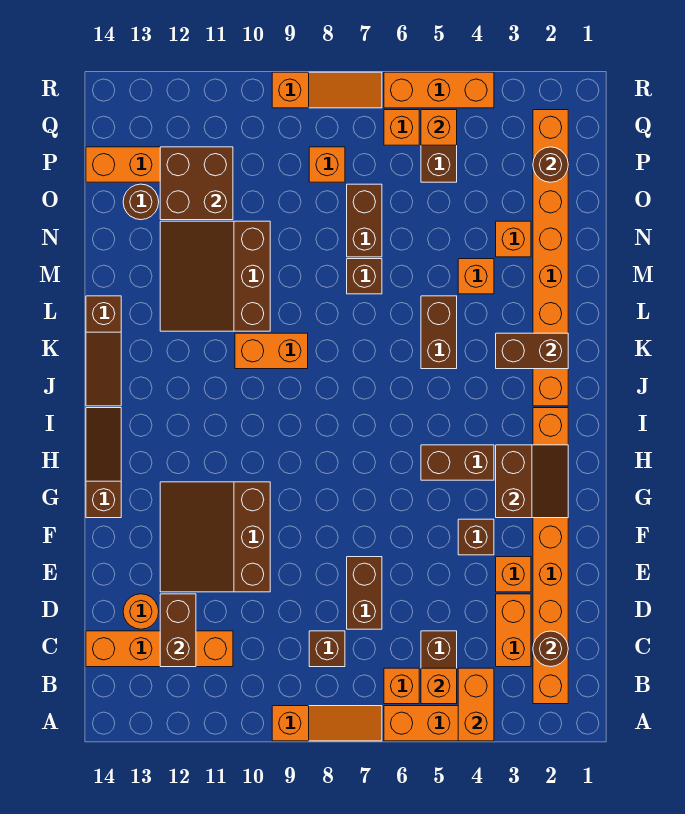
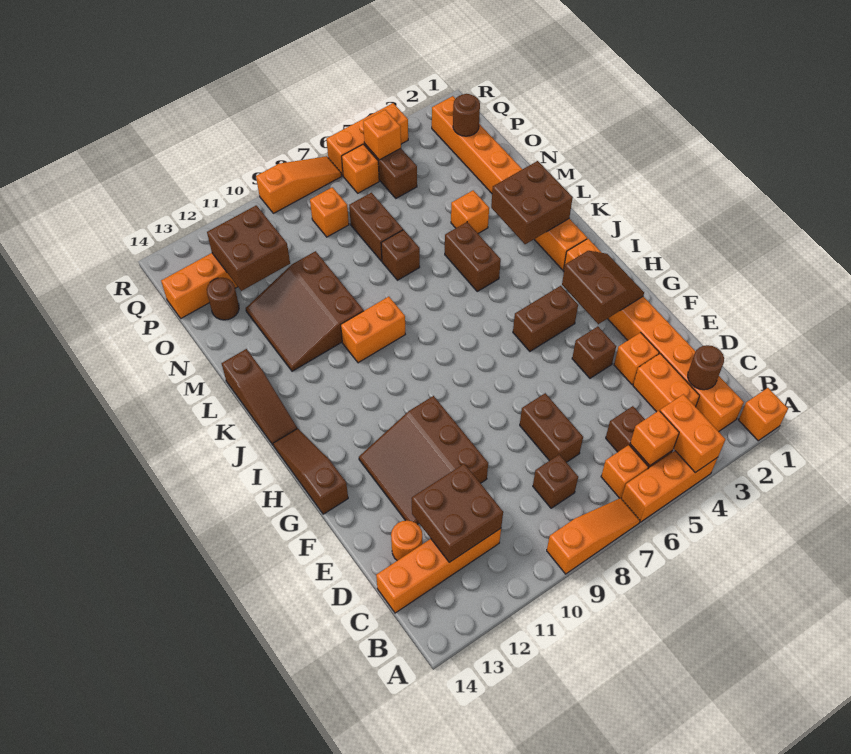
brown 1x2 brick [160,594,196,667] -> brown 2x2 brick [412,464,503,562]
brown 1x2 brick [496,333,568,369] -> brown 2x2 brick [491,161,573,244]
orange 1x1 brick [496,221,531,257] -> orange 1x1 brick moved to [739,388,788,441]

